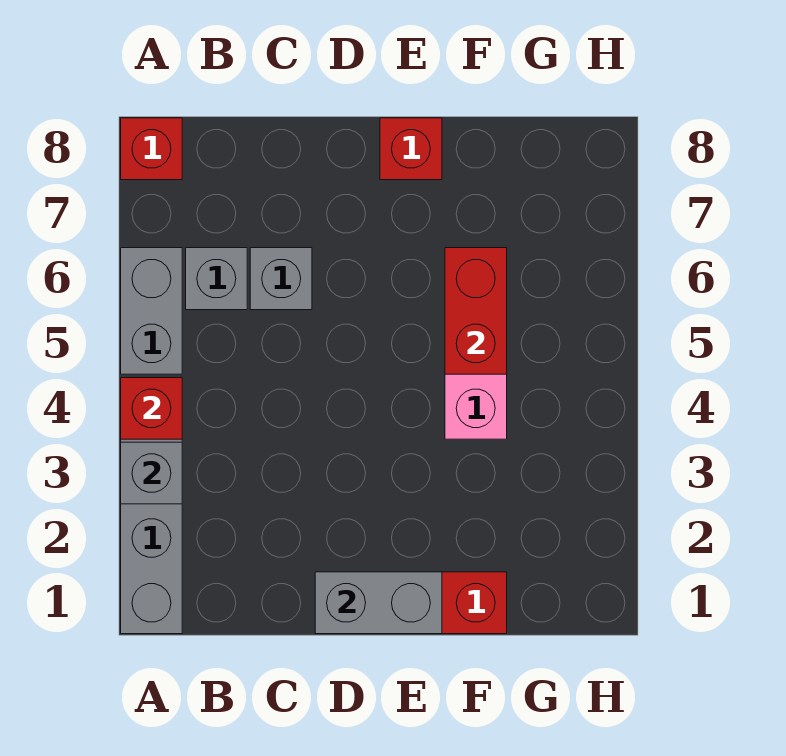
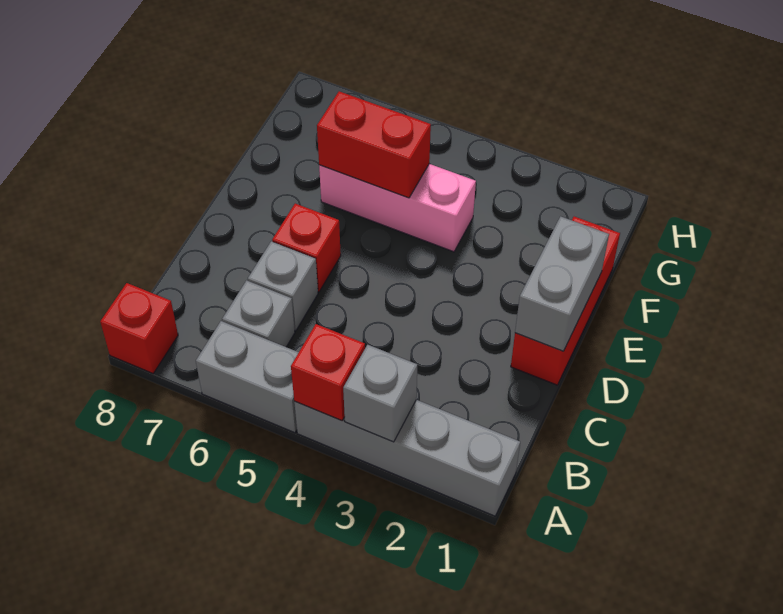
red 1x1 brick [380,118,442,180] -> red 1x1 brick moved to [272,204,341,292]

